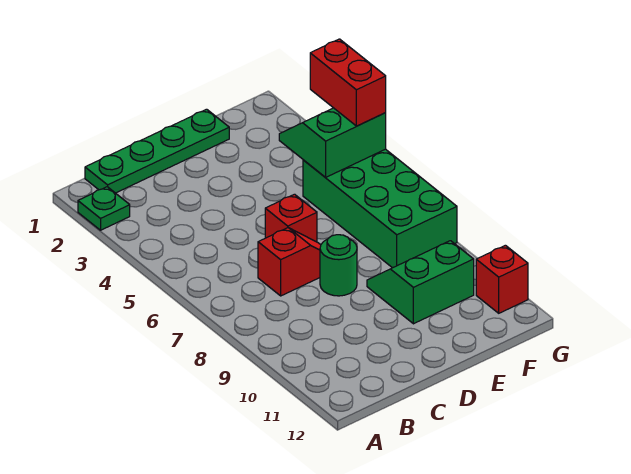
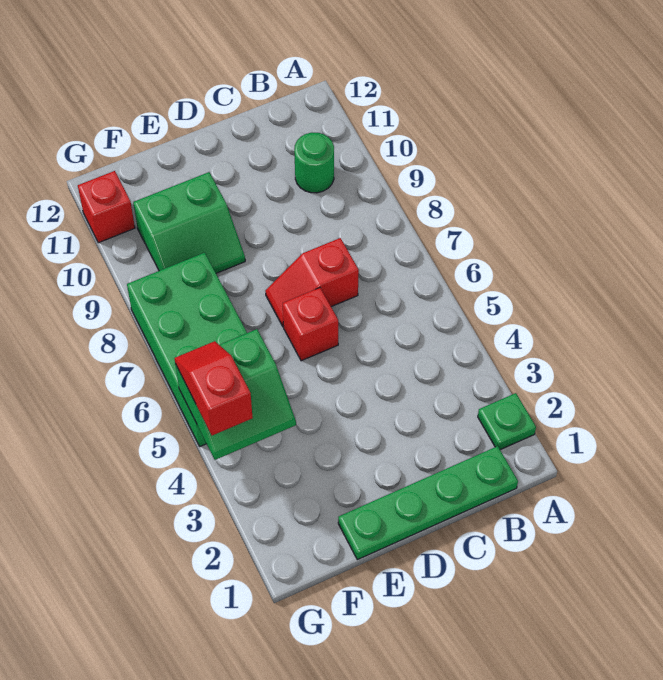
green 1x1 round brick [320,235,357,296] -> green 1x1 round brick moved to [294,133,334,193]
red 1x2 brick [310,39,386,126] -> red 1x2 slope [175,341,253,435]

